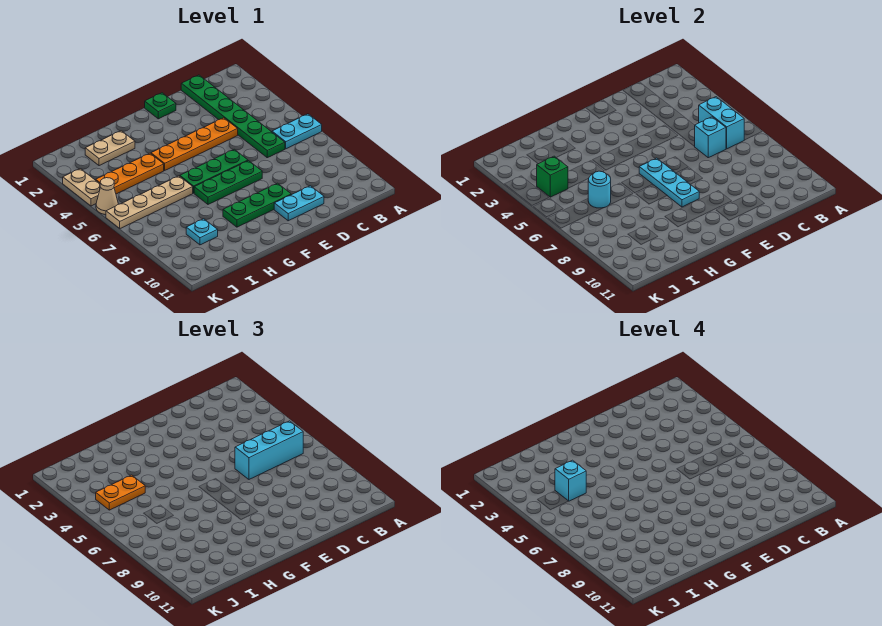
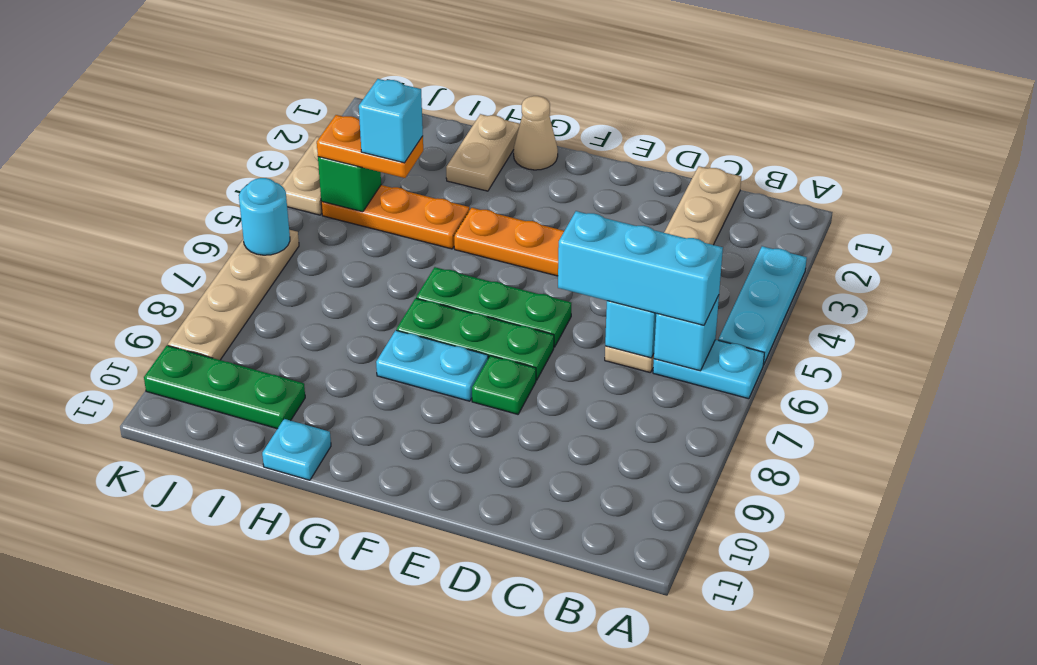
cyan 1x2 brick [699,97,744,149] -> cyan 1x1 brick [654,295,719,371]
green 1x6 plate [181,75,285,158] -> tan 1x6 plate [605,166,741,373]
cyan 1x2 plate [274,186,324,221] -> cyan 1x2 plate moved to [376,330,488,401]
green 1x1 plate [145,93,176,119] -> green 1x1 plate moved to [472,356,536,414]
green 1x3 plate [223,183,291,227] -> green 1x3 plate moved to [144,346,305,429]
cyan 1x3 plate [639,158,699,207] -> cyan 1x3 plate moved to [718,246,807,365]
tan 1x2 plate [85,131,135,166] -> tan 1x2 plate turned to [446,114,520,191]
tan 1x4 plate [106,176,193,228] -> tan 1x4 plate turned to [168,230,299,360]
cyan 1x1 round brick [588,171,611,208] -> cyan 1x1 round brick moved to [239,178,290,255]
cyan 1x1 plate [186,219,218,245] -> cyan 1x1 plate moved to [262,419,331,480]
tan 1x1 cone [96,178,118,215] -> tan 1x1 cone moved to [514,96,558,170]

